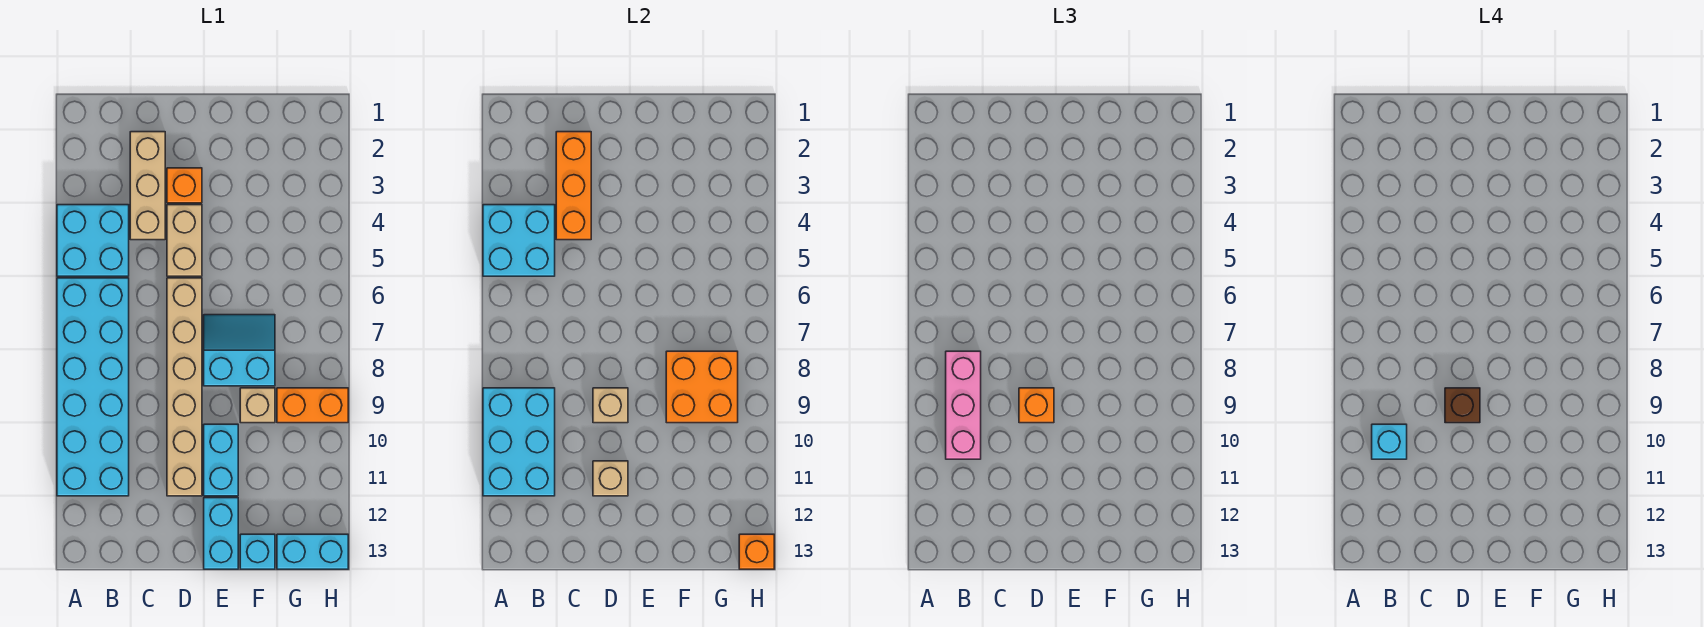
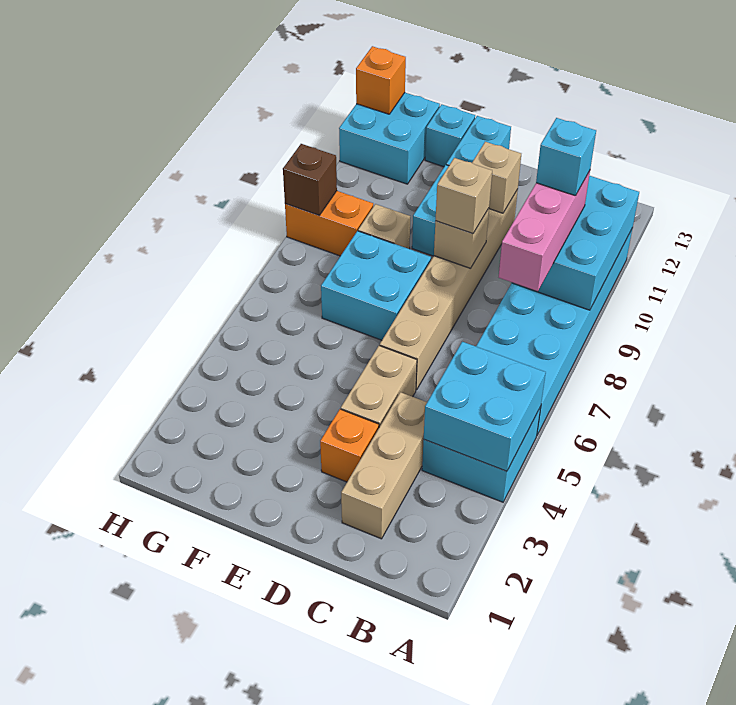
orange 1x3 brick [556,132,591,240] -> none
orange 1x1 brick [1019,388,1054,423] -> tan 1x1 brick [436,158,492,234]
brown 1x1 brick [1445,388,1480,423] -> brown 1x1 brick moved to [283,144,337,215]
cyan 2x2 slope [204,315,275,386] -> cyan 2x2 brick [321,231,431,340]
orange 2x2 brick [666,351,738,423] -> none
cyan 1x2 brick [277,534,348,569] -> cyan 2x2 brick [339,93,440,184]

